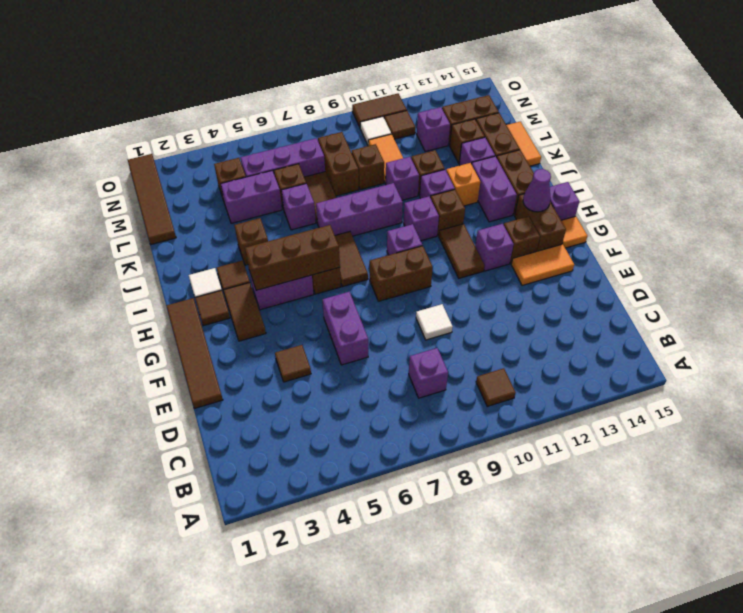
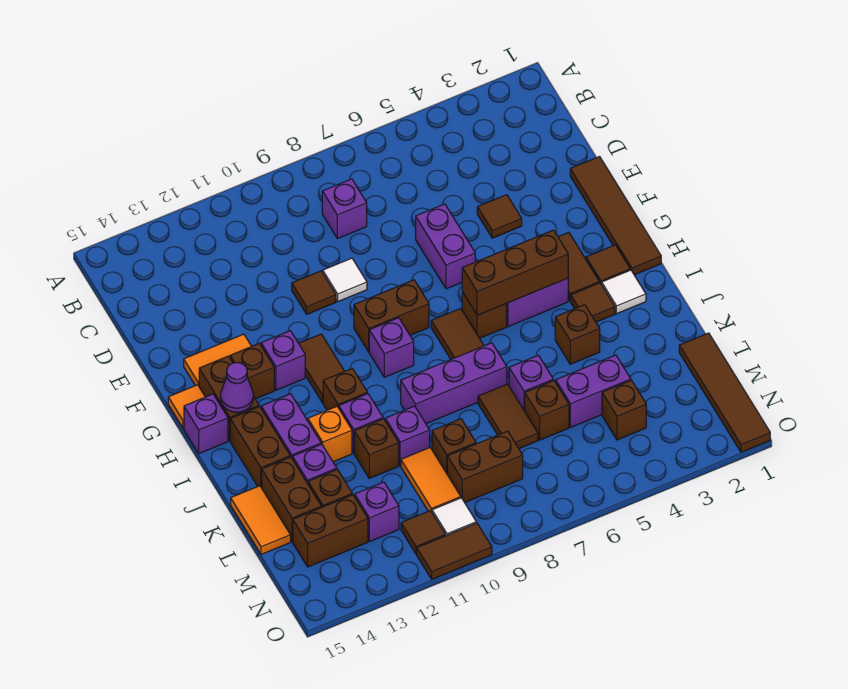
brown 1x1 tile [476,368,516,406] -> brown 1x1 tile moved to [292,271,336,314]
purple 1x1 brick [404,196,439,241] -> none
brown 1x2 brick [318,132,359,196] -> brown 1x2 brick turned to [447,431,523,502]
purple 1x3 brick [241,138,325,177] -> none

